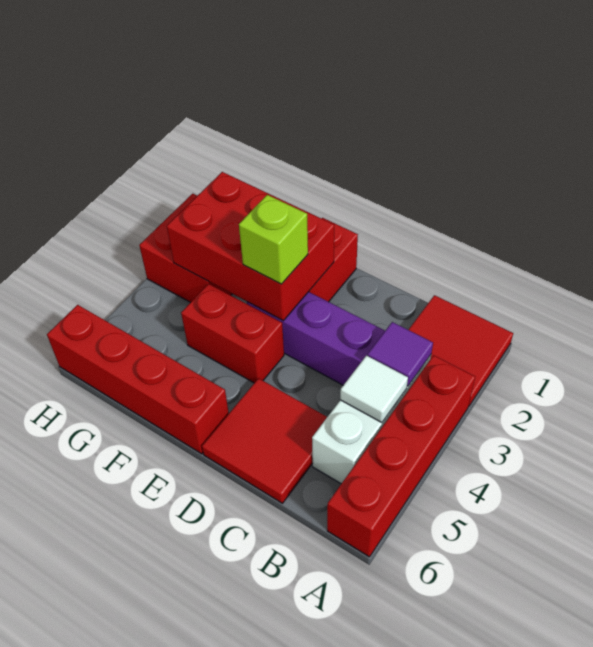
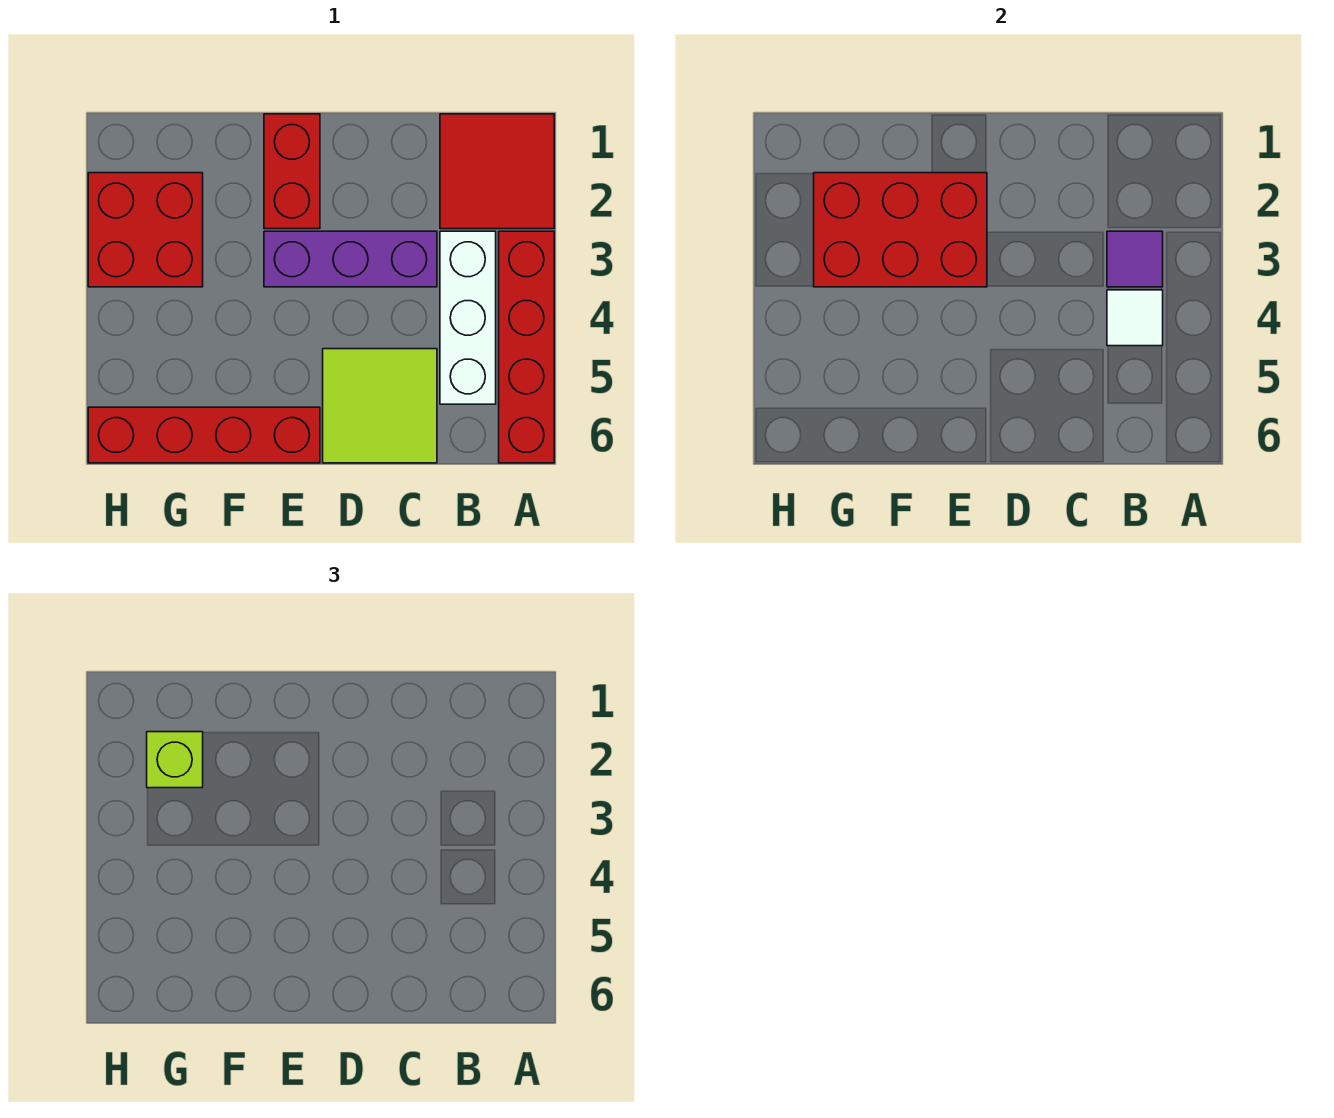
red 2x2 tile [202,378,327,503] -> lime 2x2 tile [323,349,437,463]
lime 1x1 brick [239,195,308,284] -> lime 1x1 brick moved to [147,732,203,788]
red 1x2 brick [181,284,284,383] -> none

